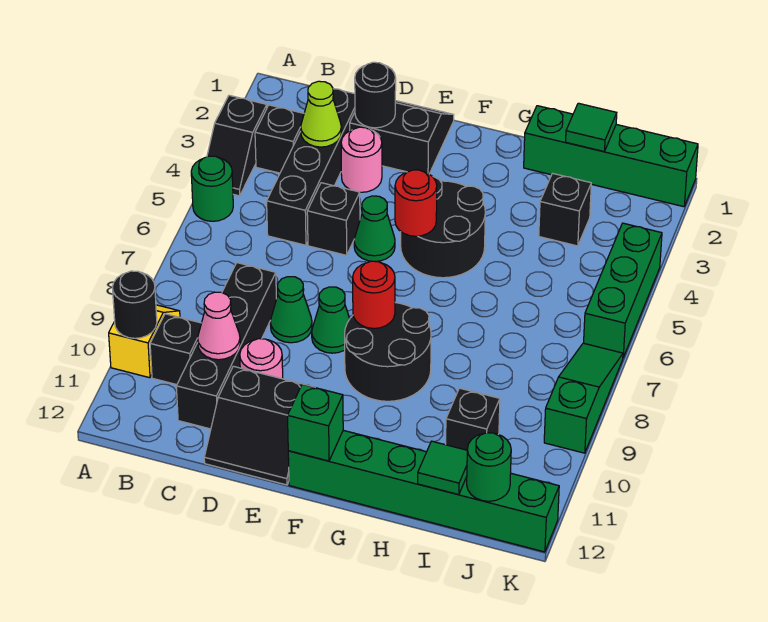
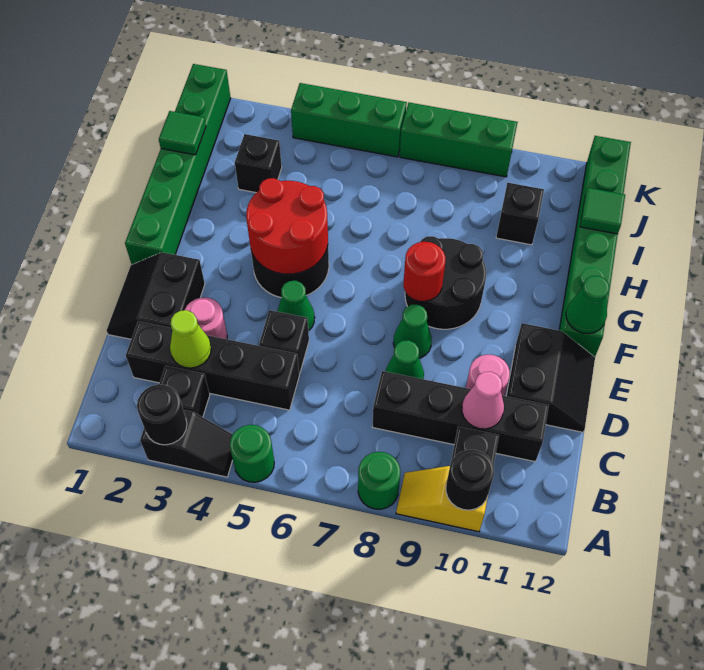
black 1x1 round brick [355,62,396,128] -> black 1x1 round brick moved to [137,384,187,445]
red 1x1 round brick [395,170,437,236] -> red 2x2 round brick [246,178,328,274]
green 1x1 brick [288,384,343,461] -> green 1x1 cone [566,276,609,334]
green 1x4 brick [524,106,698,207] -> green 1x6 brick [125,64,231,264]
green 1x1 round brick [467,433,511,501] -> green 1x1 round brick moved to [358,452,400,509]
green 1x3 slope [544,343,623,453] -> green 1x3 brick [400,103,518,177]

